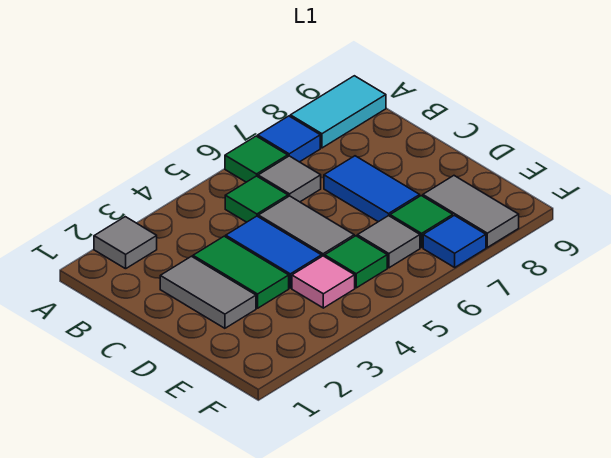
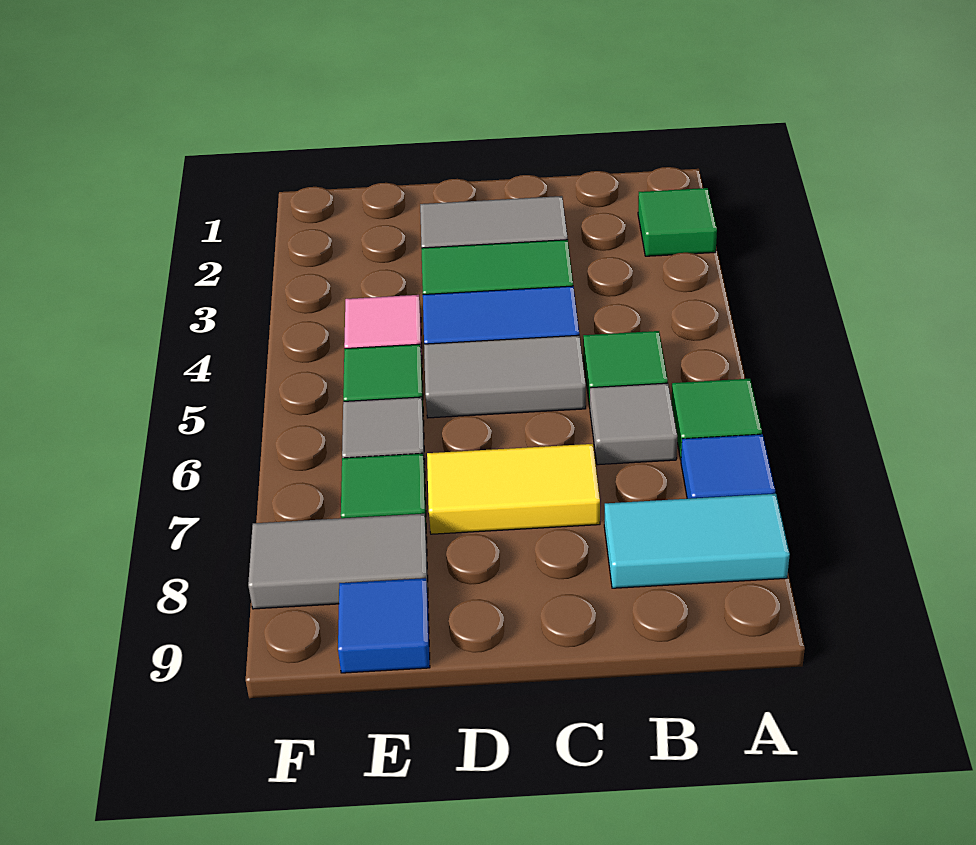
grey 1x1 tile [94,217,157,269] -> green 1x1 tile [638,188,717,256]
cyan 1x2 tile [290,76,386,148] -> cyan 1x2 tile turned to [604,494,790,588]
blue 1x2 tile [324,156,420,222] -> yellow 1x2 tile [427,444,600,534]
blue 1x1 tile [423,215,486,267] -> blue 1x1 tile moved to [338,578,430,673]

